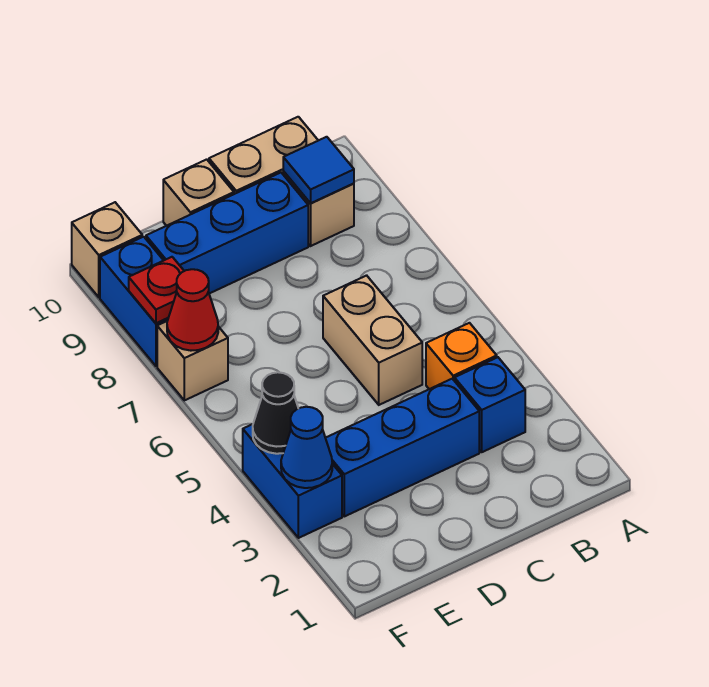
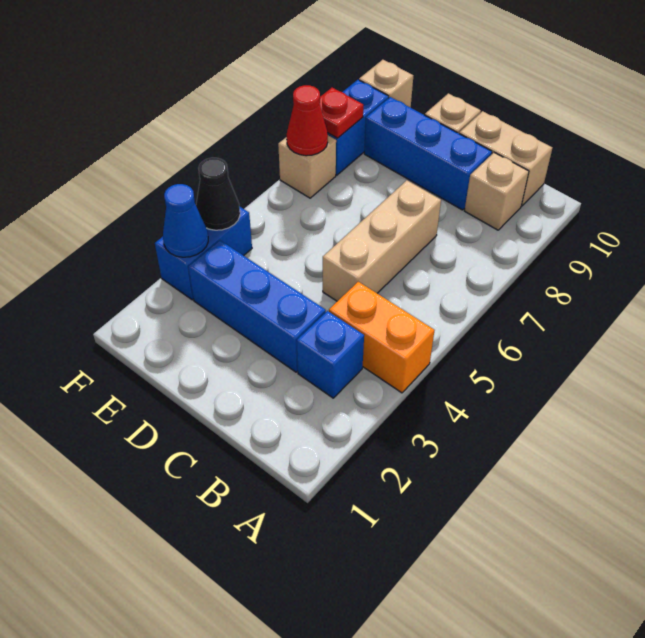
orange 1x1 brick [426,323,497,389] -> orange 1x2 brick [329,282,435,393]
blue 1x1 tile [283,137,354,203] -> none
tan 1x2 brick [323,275,422,405] -> tan 1x3 brick [323,180,441,301]

